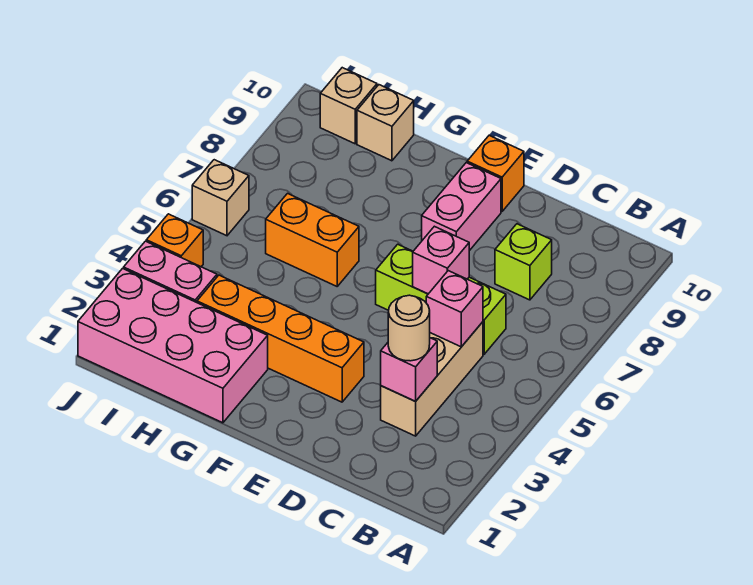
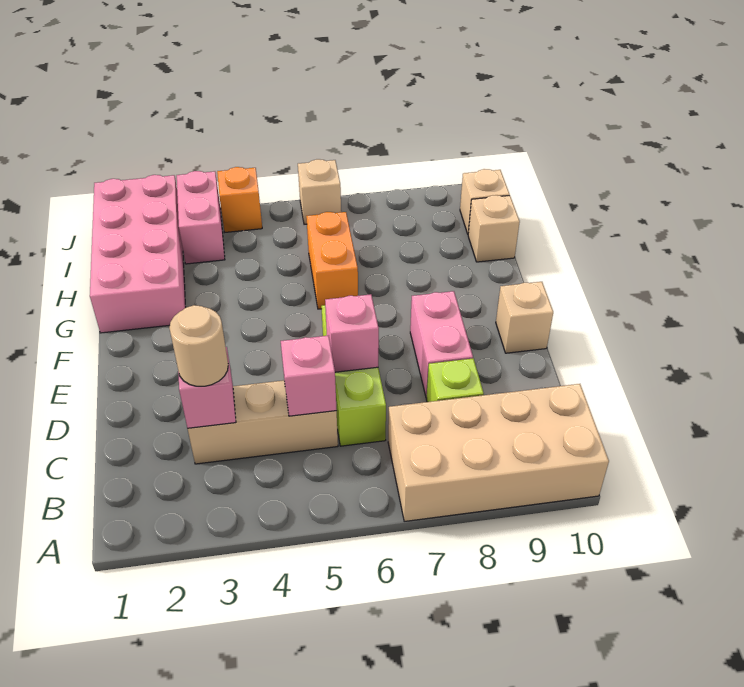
none -> tan 2x4 brick [388,384,609,521]
orange 1x4 brick [197,275,364,402] -> none
pink 1x2 brick [422,163,501,251] -> pink 1x2 brick turned to [410,291,473,398]
orange 1x1 brick [467,135,524,211] -> tan 1x1 brick [496,282,553,353]

